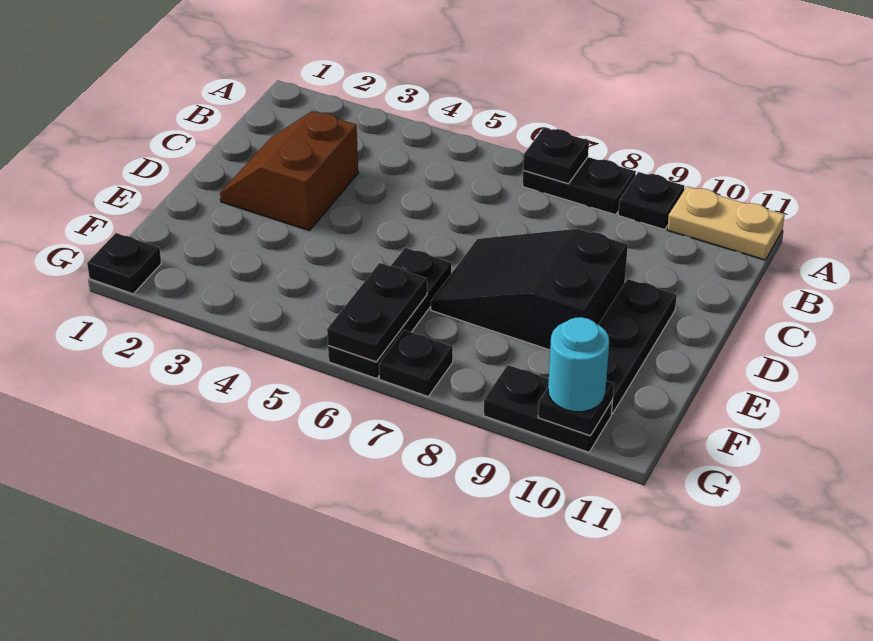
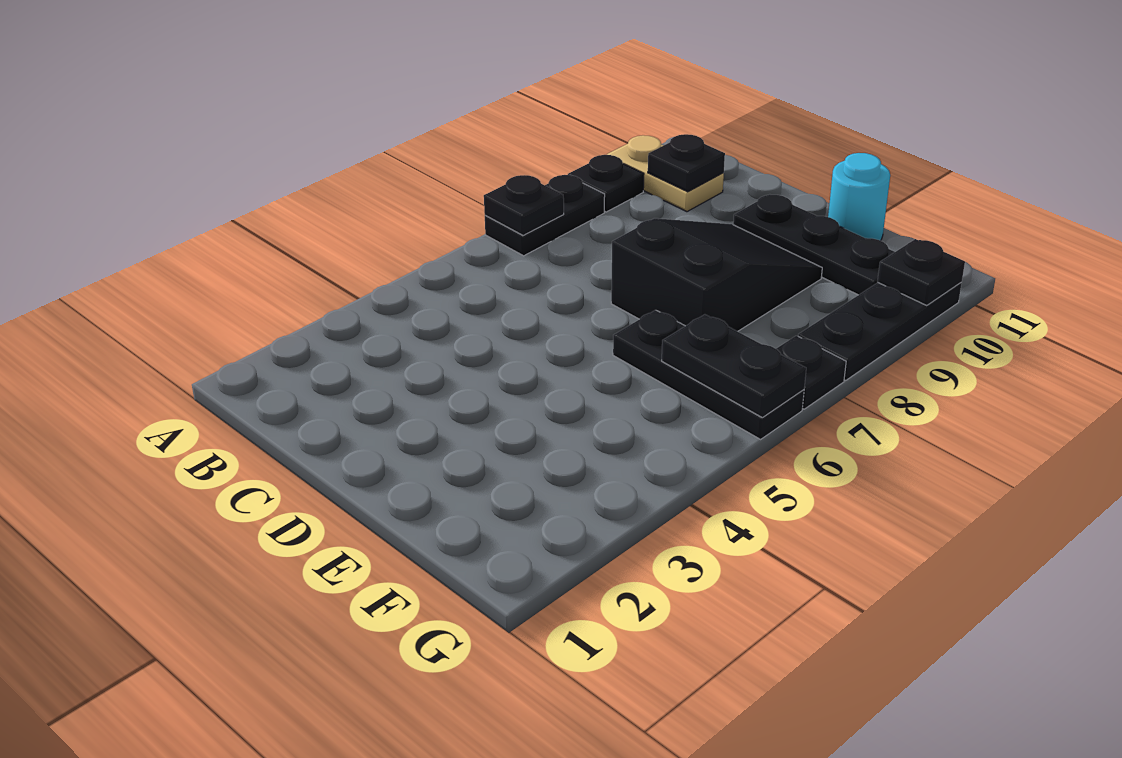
tan 1x2 plate [667,186,785,260] -> tan 1x2 plate turned to [607,135,724,212]
brown 2x2 slope [220,111,358,231] -> none
black 2x3 slope [431,229,628,350] -> black 2x3 slope turned to [611,218,822,331]
black 1x1 plate [87,233,161,294] -> black 1x1 plate moved to [648,134,725,192]
black 1x2 plate [484,365,612,452] -> black 1x3 plate [798,283,962,380]
cyan 1x1 round brick [548,317,609,412] -> cyan 1x1 round brick moved to [828,153,890,241]

